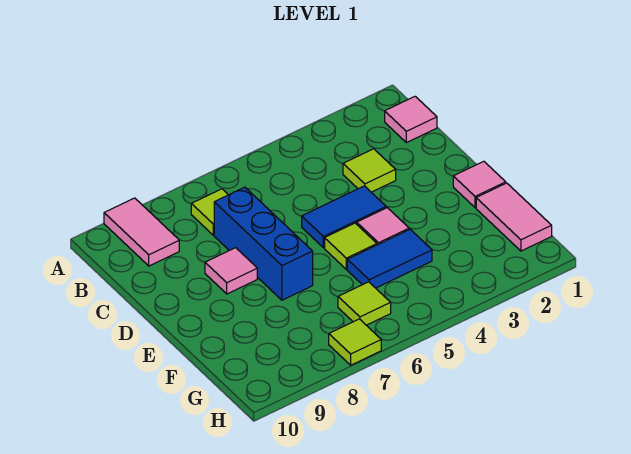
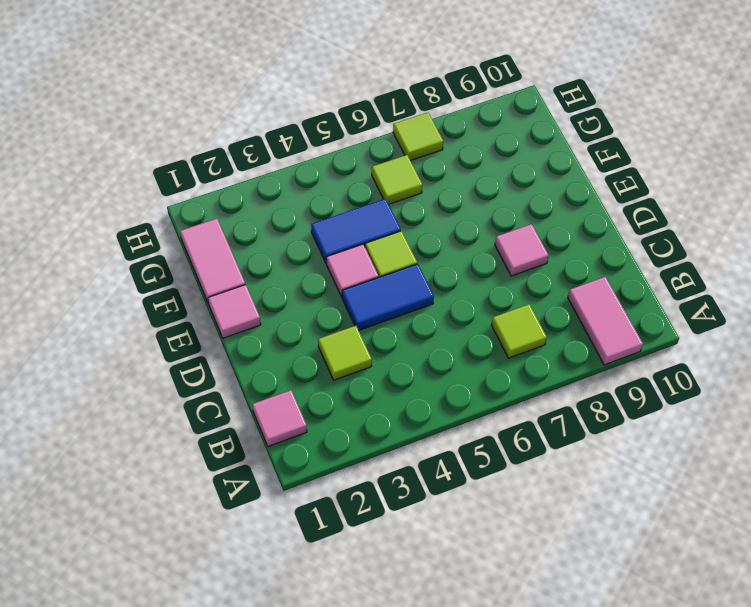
blue 1x3 brick [214,187,313,300] -> none

